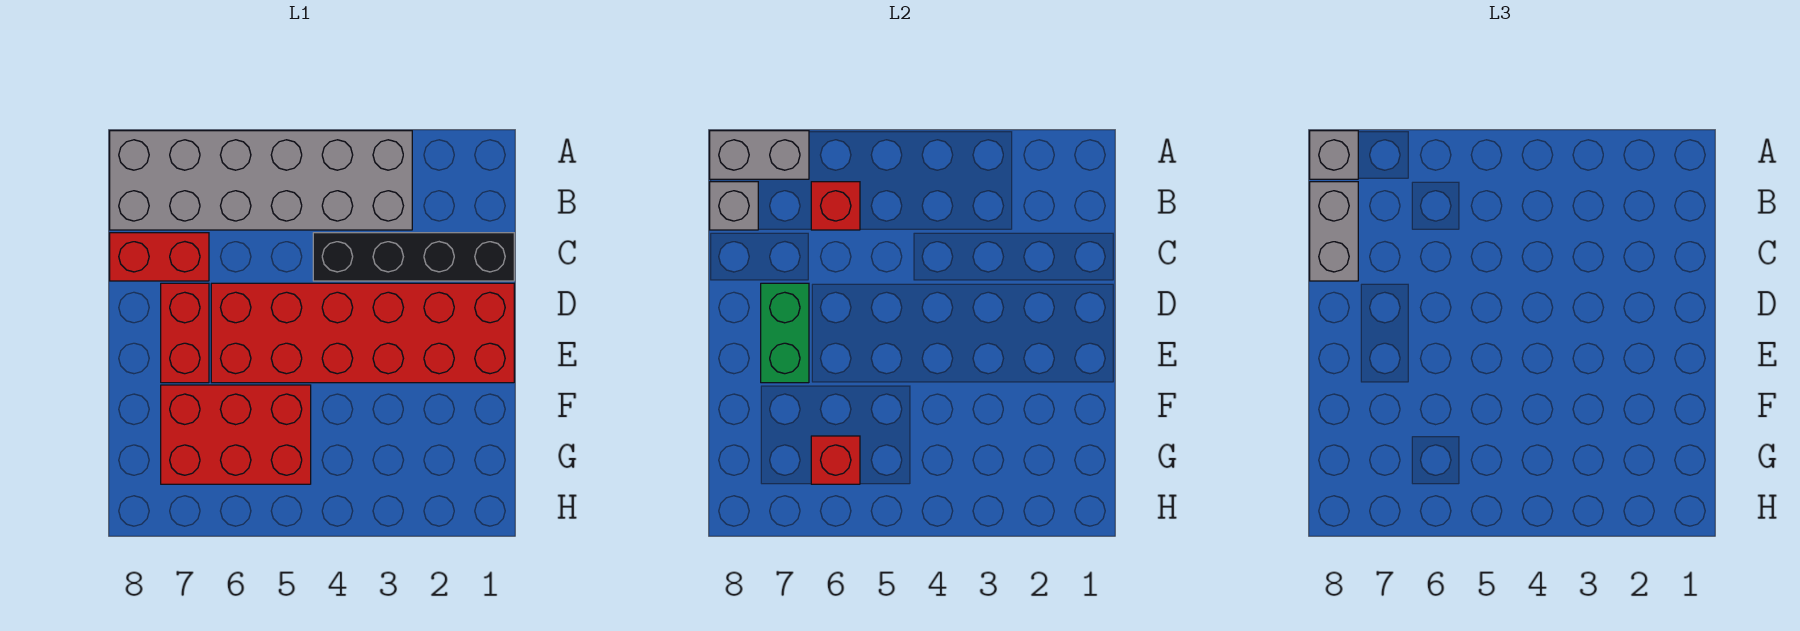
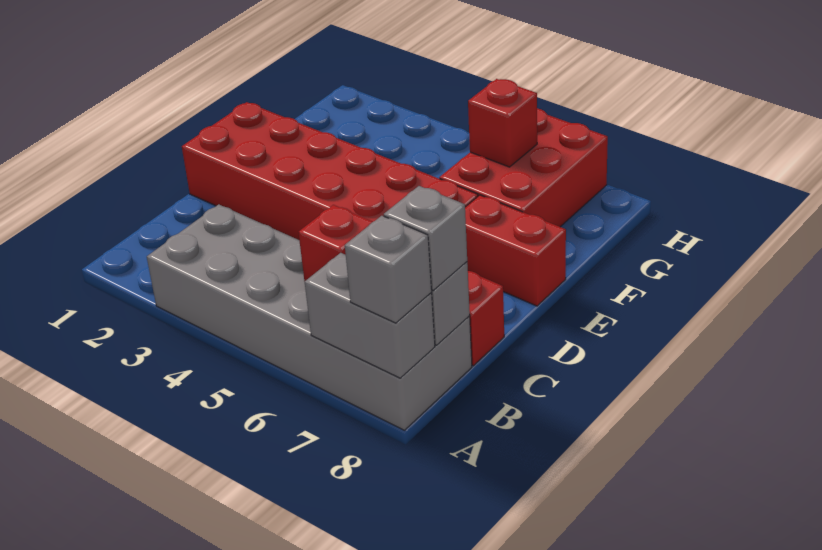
grey 1x2 brick [1310,182,1358,281] -> grey 1x1 brick [384,186,467,290]
black 1x4 brick [313,233,514,281] -> none
red 1x2 brick [161,283,209,383] -> red 1x2 brick turned to [465,195,566,306]
green 1x2 brick [761,283,809,383] -> none
red 2x3 brick [161,385,311,484] -> red 2x3 brick turned to [439,108,608,227]

